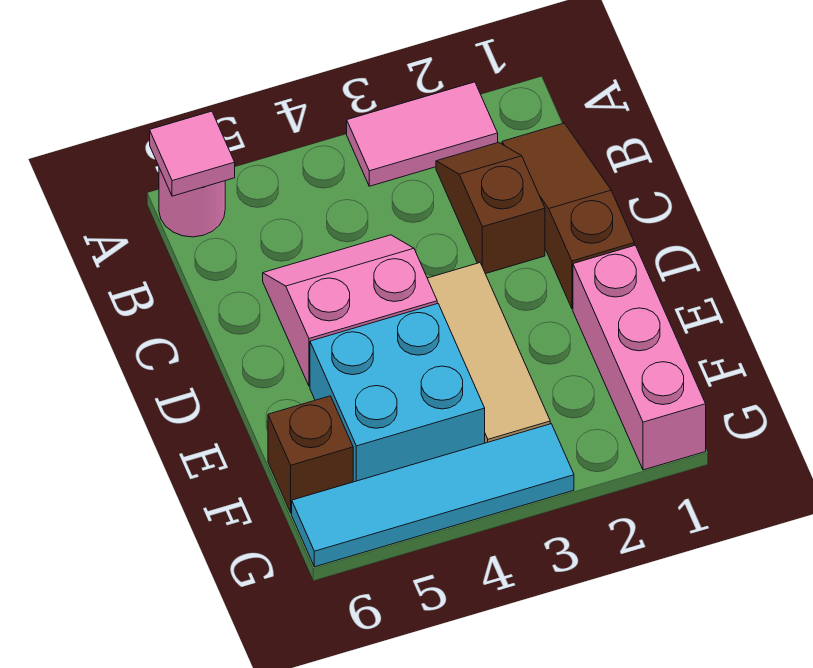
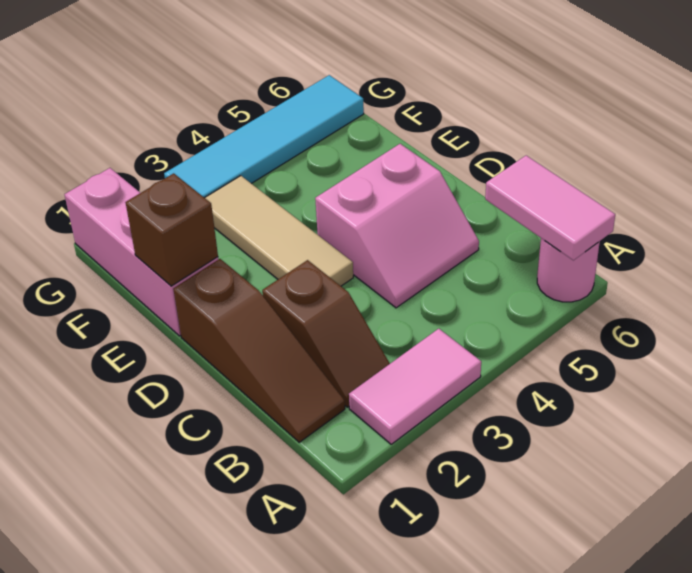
pink 1x1 tile [150,111,235,196] -> pink 1x2 tile [485,155,615,260]
cyan 2x2 brick [310,304,485,482] -> none
brown 1x1 brick [268,396,353,513] -> brown 1x1 brick moved to [125,173,218,286]

